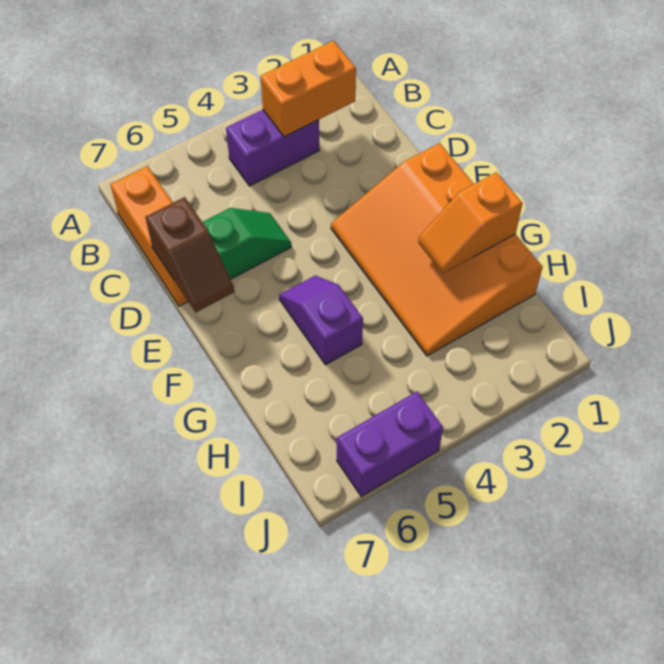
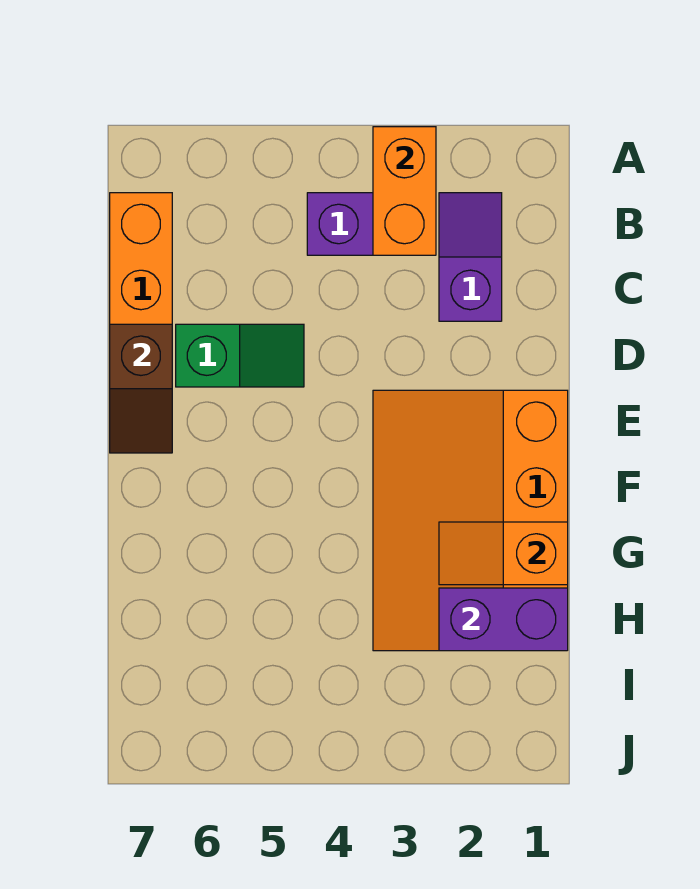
orange 1x2 brick [260,41,356,137] -> orange 1x2 brick turned to [373,127,436,255]
purple 1x2 slope [279,275,363,365] -> purple 1x2 slope moved to [439,193,502,321]
purple 1x2 brick [337,392,443,496] -> purple 1x2 brick moved to [439,588,568,651]

